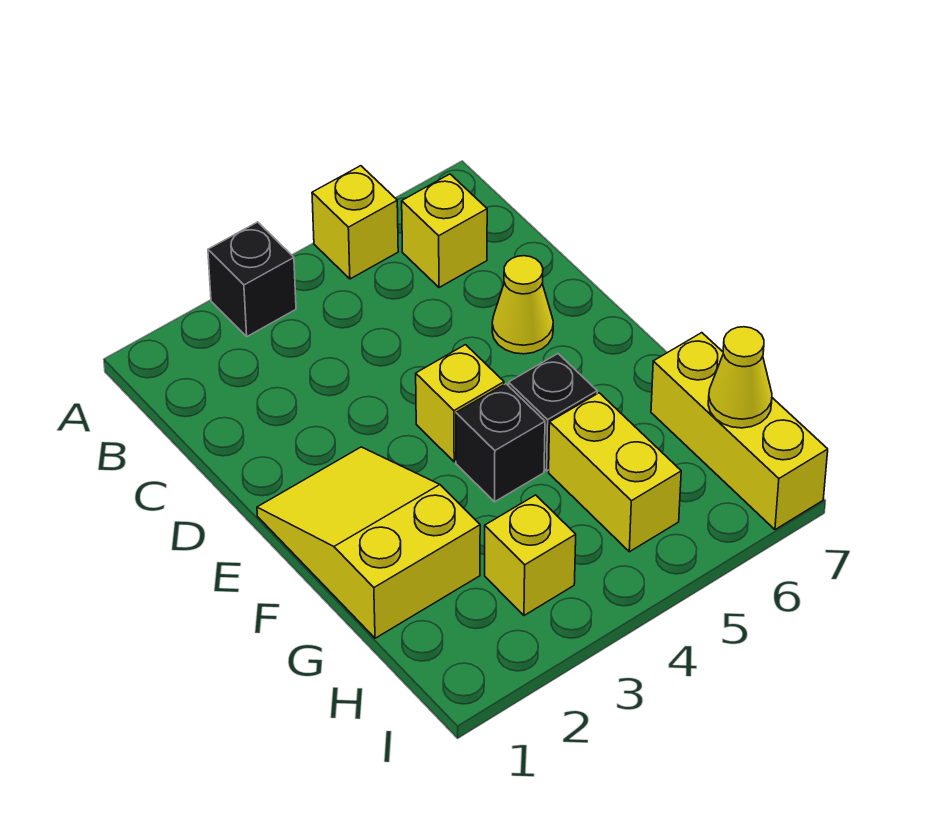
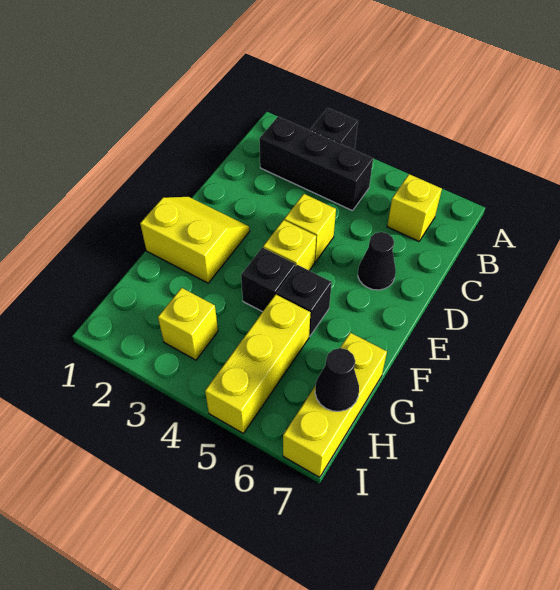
yellow 1x1 brick [312,166,398,279] -> yellow 1x1 brick moved to [284,194,336,262]
none -> black 1x3 brick [259,117,373,211]
yellow 1x1 cone [492,256,553,354] -> black 1x1 cone [358,232,396,290]
yellow 2x3 slope [257,447,480,638] -> yellow 2x2 slope [140,197,250,283]
yellow 1x2 brick [549,393,681,552] -> yellow 1x3 brick [205,295,310,434]
yellow 1x1 cone [708,327,772,428] -> black 1x1 cone [315,348,359,411]

